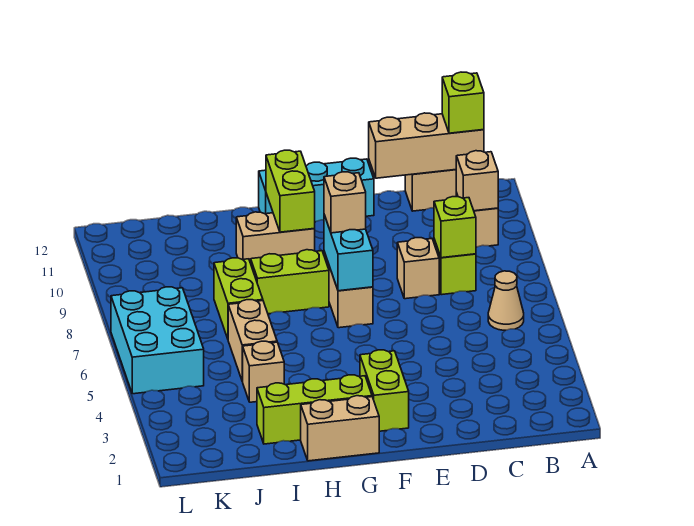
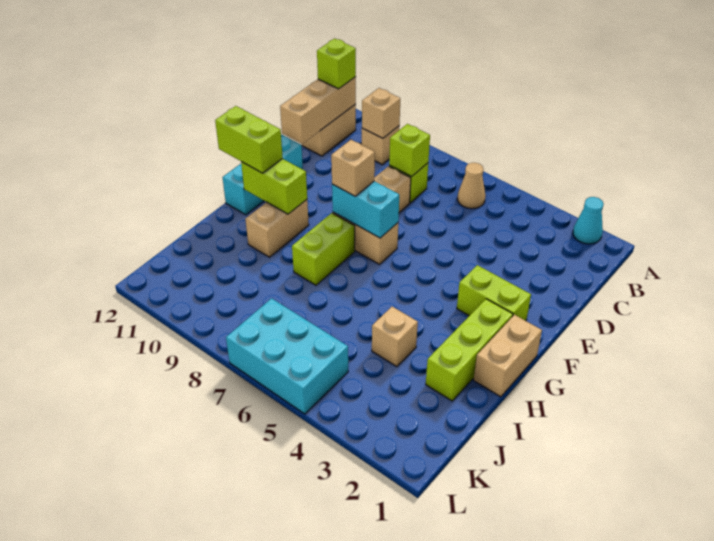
none -> cyan 1x1 cone [573,197,603,244]
tan 1x2 brick [228,300,277,381] -> none
lime 1x2 brick [214,258,263,339] -> lime 1x2 brick moved to [215,106,283,173]

